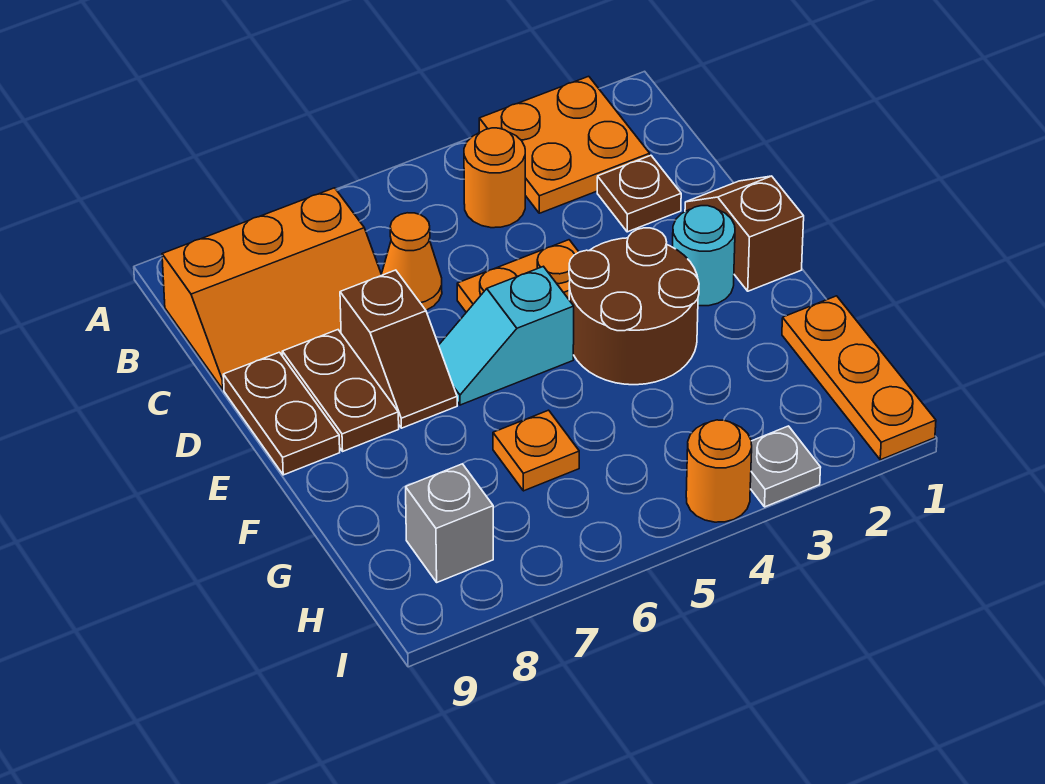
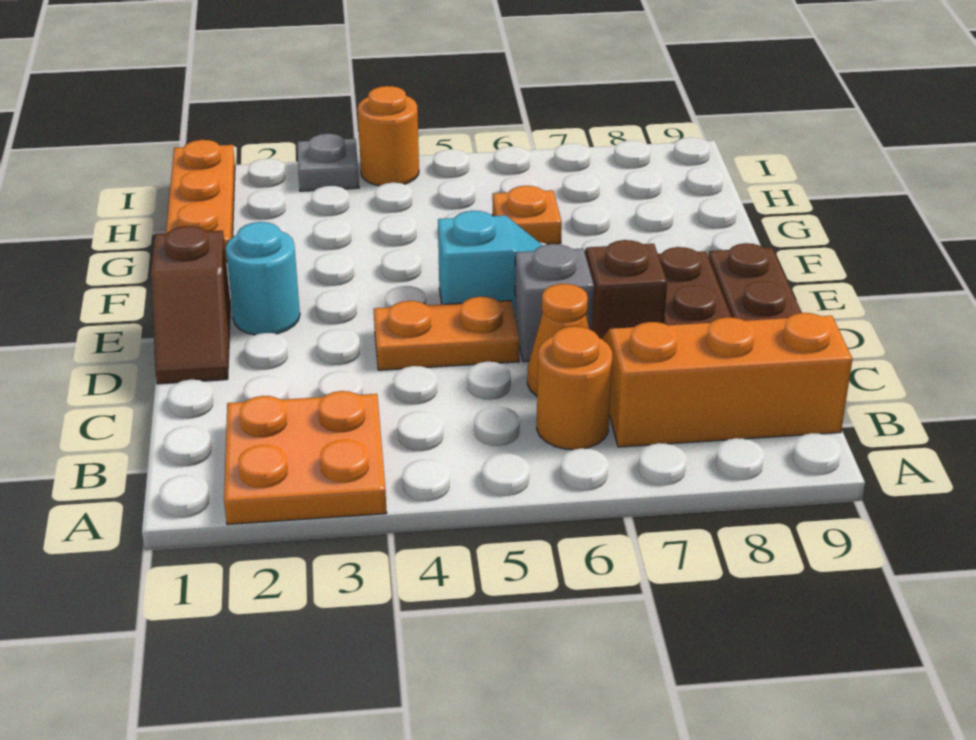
orange 1x1 round brick [464,128,525,228] -> orange 1x1 round brick moved to [537,326,612,450]
brown 1x1 plate [597,155,681,232] -> none
brown 2x2 round brick [569,228,699,385] -> none
grey 1x1 brick [406,464,493,582] -> grey 1x1 brick moved to [515,244,594,362]

